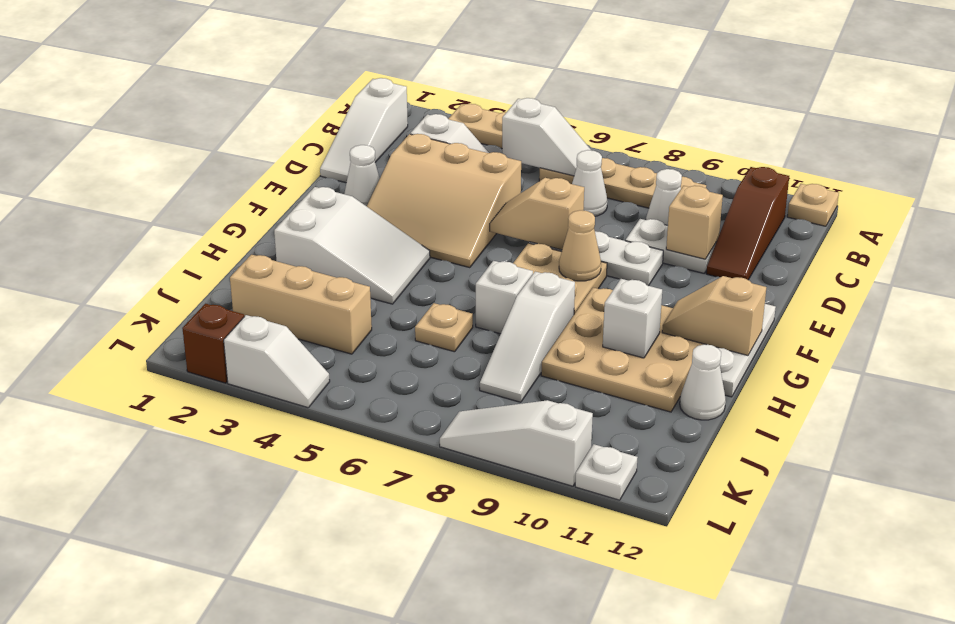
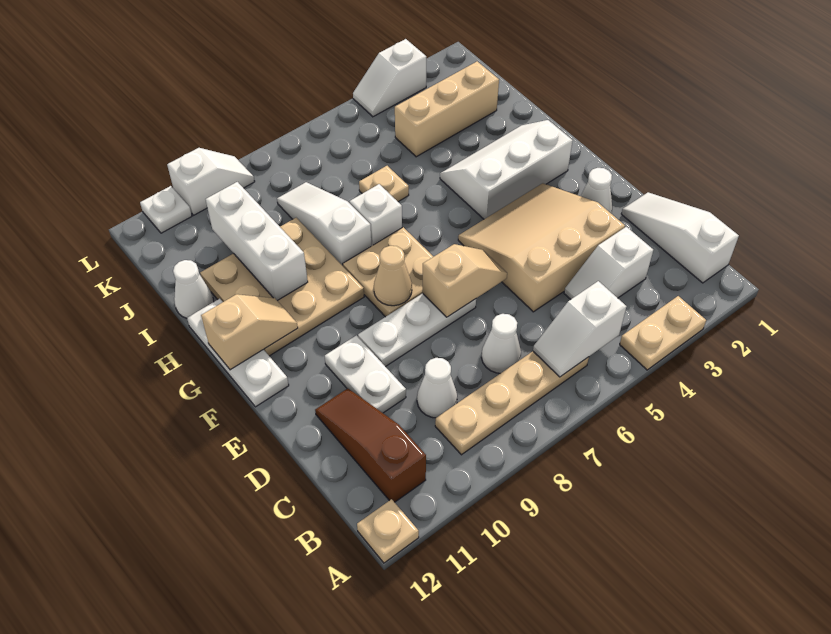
white 1x2 plate [625,219,715,273] -> white 1x2 plate turned to [325,335,406,413]
tan 1x1 brick [666,186,723,259] -> none
white 2x3 slope [274,187,430,304] -> white 2x3 slope turned to [440,120,573,219]
white 1x1 brick [603,279,662,358] -> white 1x3 brick [206,182,308,301]
brown 1x1 brick [182,304,244,383] -> none
white 1x3 slope [440,400,593,486] -> white 1x2 slope [167,148,255,215]

